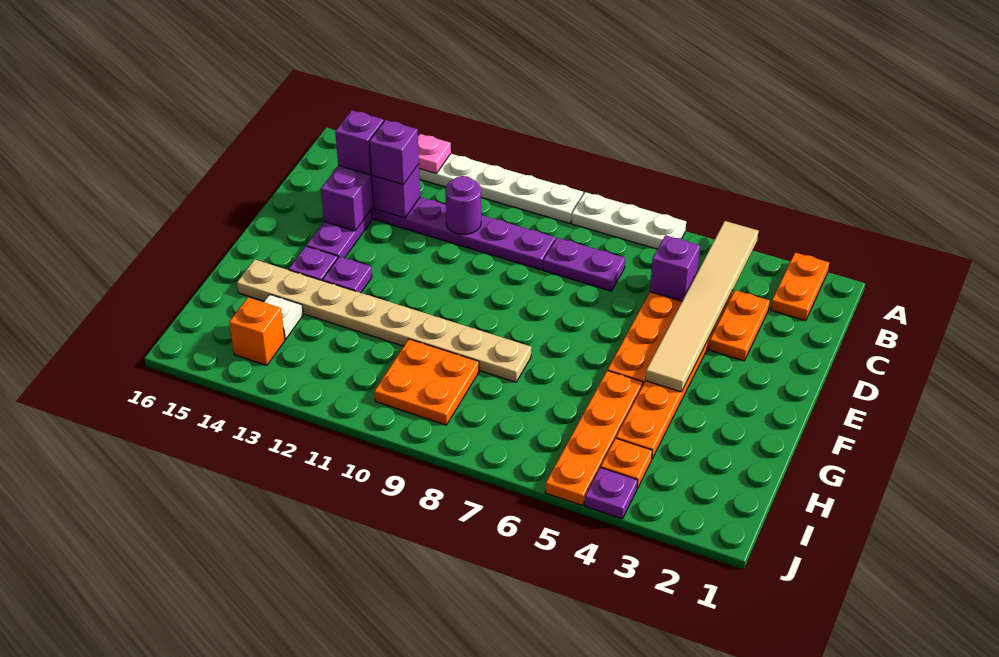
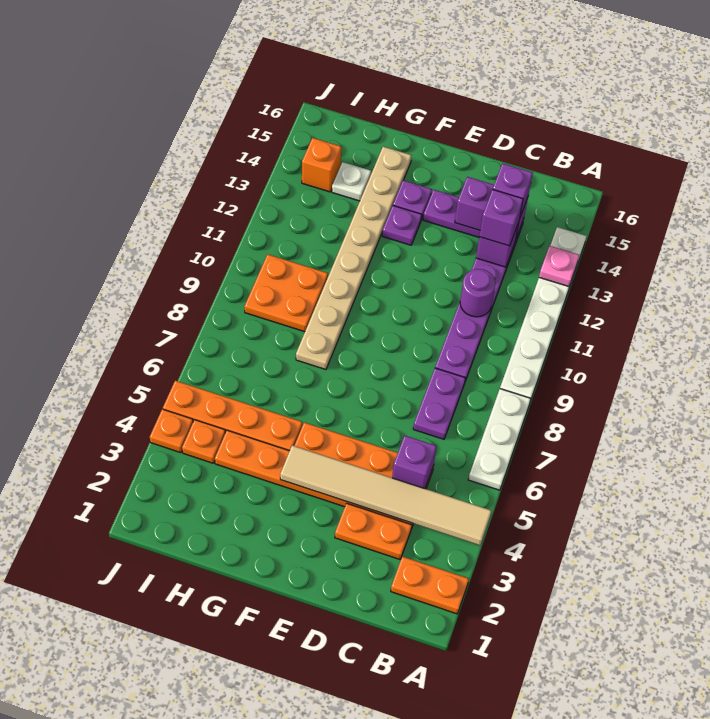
purple 1x1 plate [585,467,638,519] -> orange 1x1 plate [150,409,193,453]

